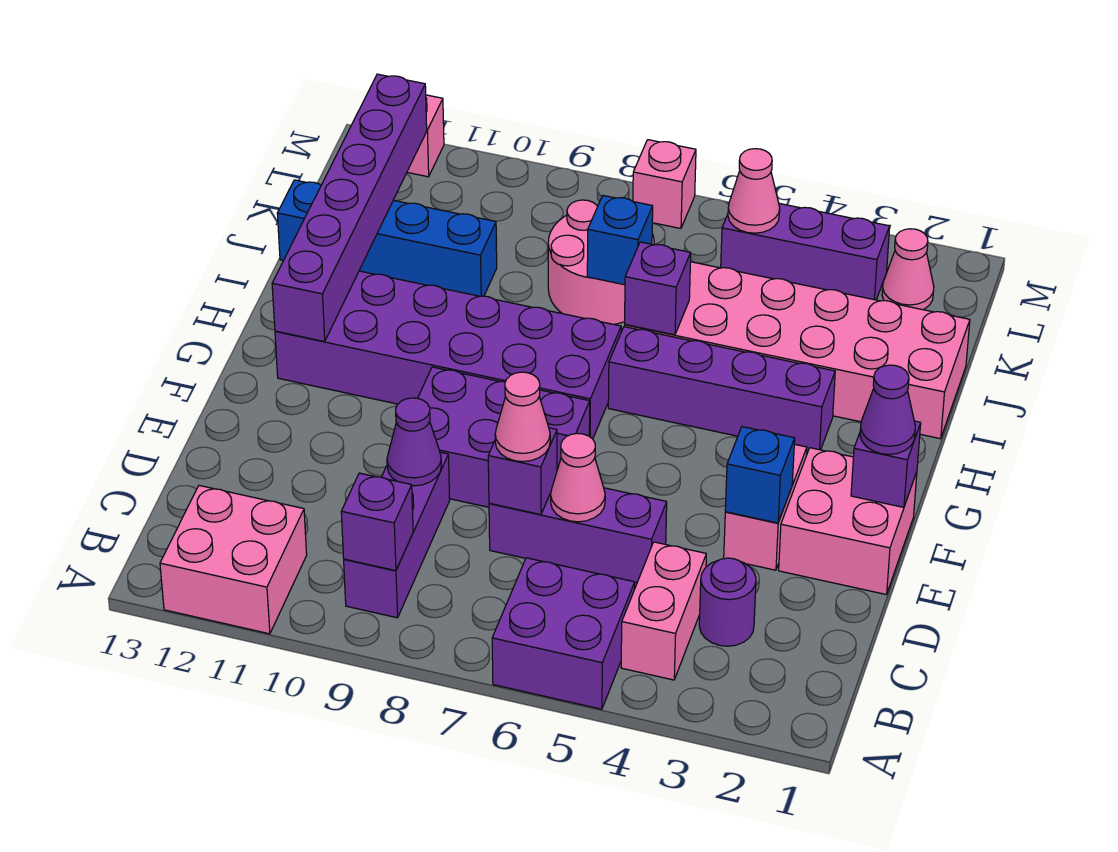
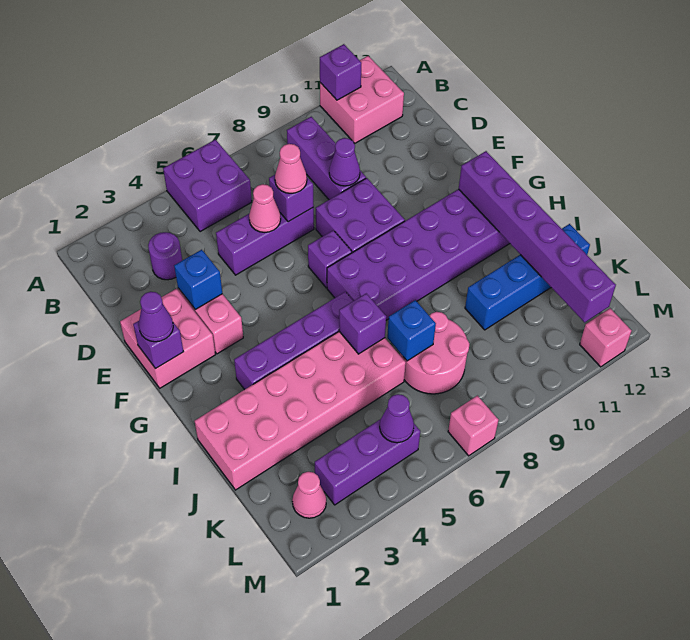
pink 1x2 brick [621,542,706,680] -> none
purple 1x1 brick [341,473,413,571] -> purple 1x1 brick moved to [320,44,361,100]
pink 1x1 cone [728,149,780,233] -> purple 1x1 cone [380,394,414,443]

